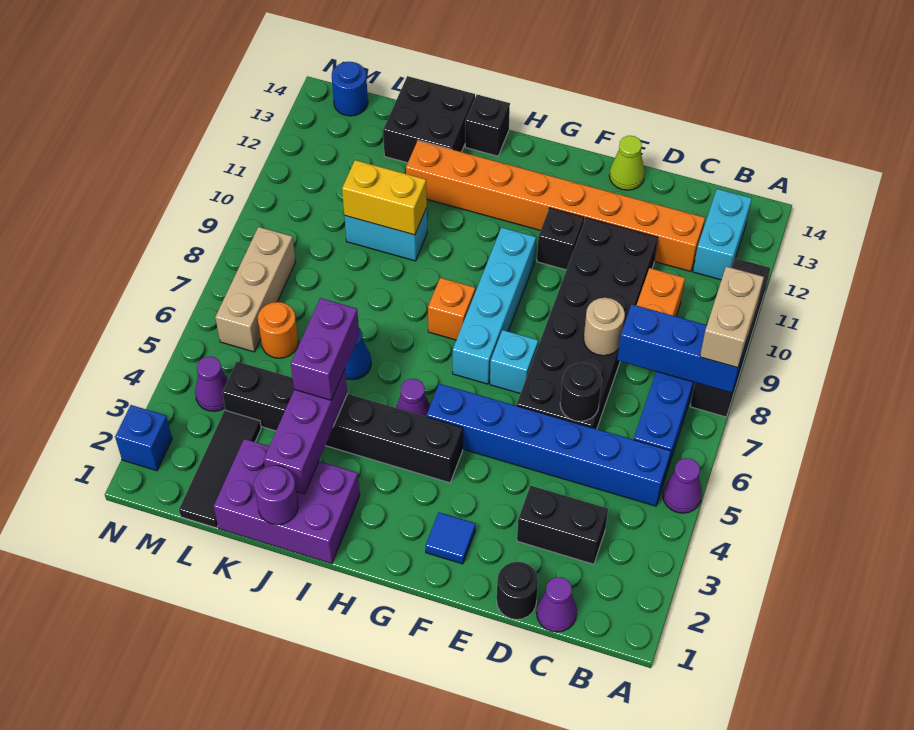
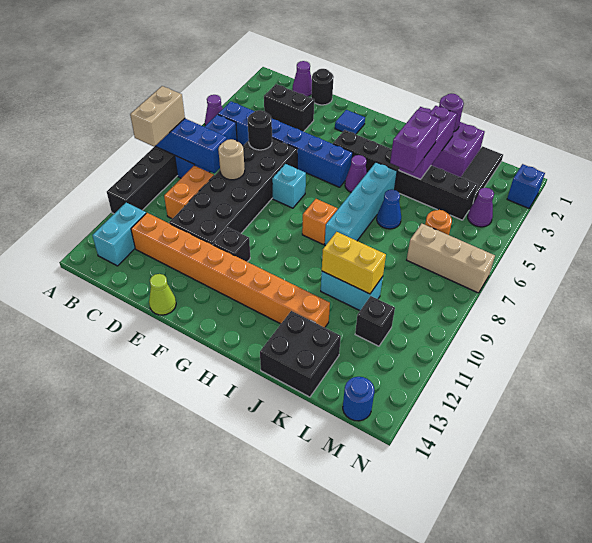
cyan 1x4 brick [453,227,536,384] -> cyan 1x4 brick moved to [325,162,397,246]
black 1x1 brick [465,95,510,156] -> black 1x1 brick moved to [355,296,395,346]
tan 1x3 brick [215,227,296,352] -> tan 1x3 brick turned to [407,224,495,293]

